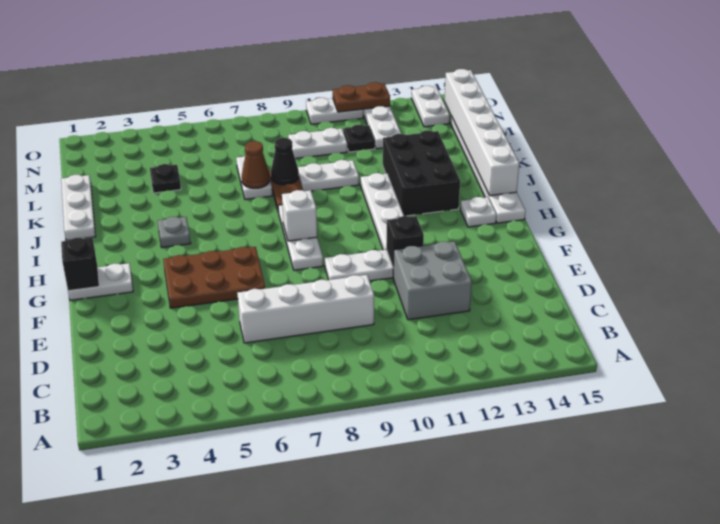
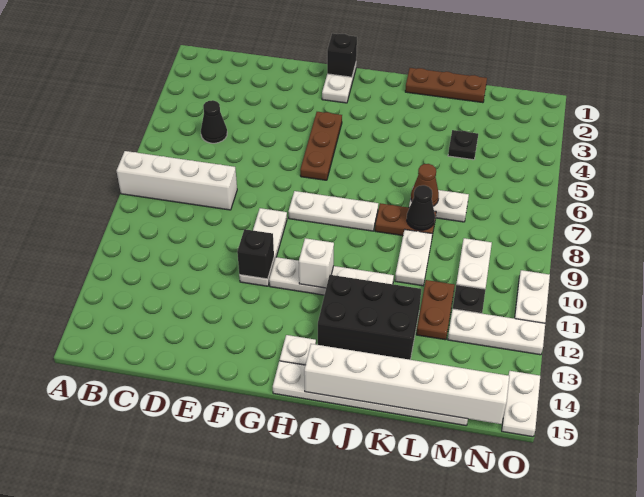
none -> black 1x1 cone [201,100,227,143]
white 1x4 brick [237,275,374,343] -> white 1x4 brick turned to [117,151,237,210]
grey 2x2 brick [393,242,472,320] -> none
brown 2x3 plate [163,247,265,308] -> brown 1x3 plate [300,112,342,180]
white 1x1 brick [282,190,317,241] -> white 1x1 brick moved to [299,238,334,288]
grey 1x1 plate [158,217,191,248] -> none
white 1x3 plate [61,175,96,241] -> brown 1x3 plate [405,68,487,103]
white 1x2 plate [411,86,450,127] -> white 1x2 plate turned to [502,371,540,437]
brown 1x2 plate [333,82,390,112] -> brown 1x2 plate moved to [416,280,455,340]

